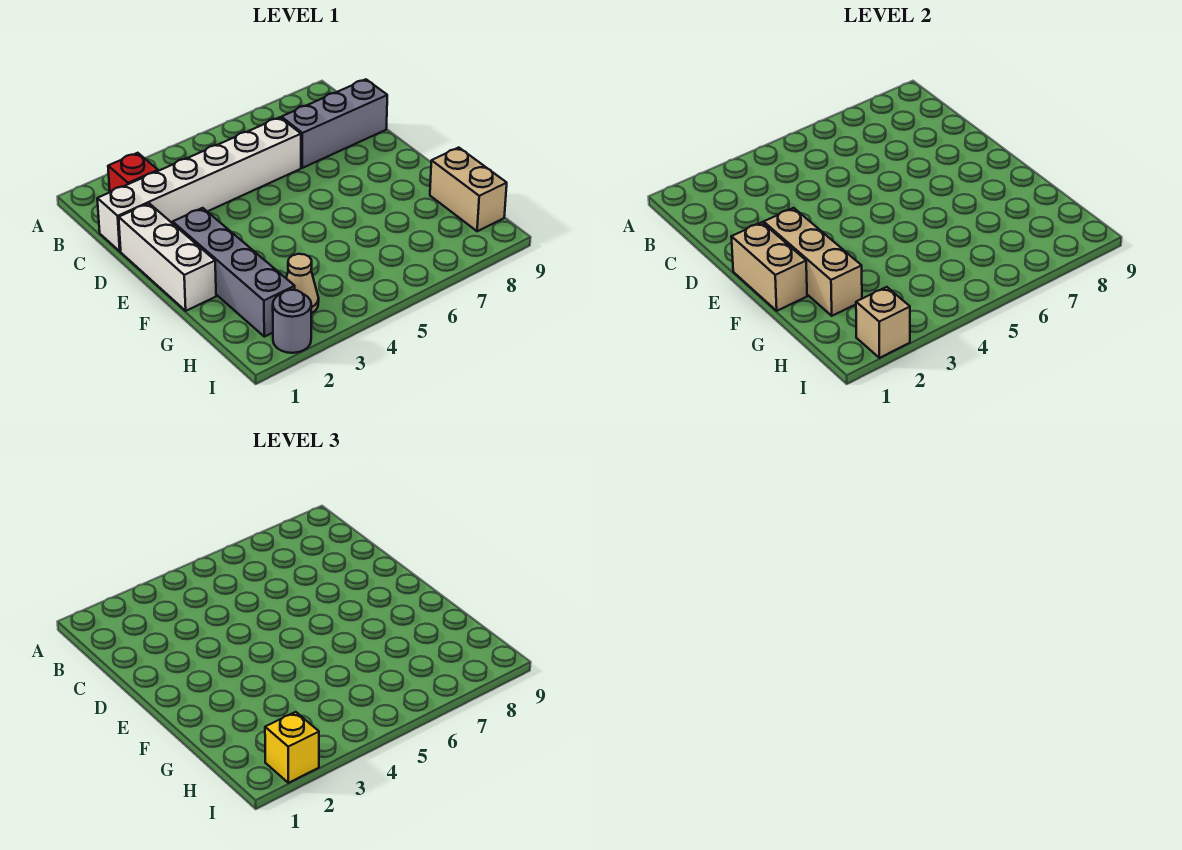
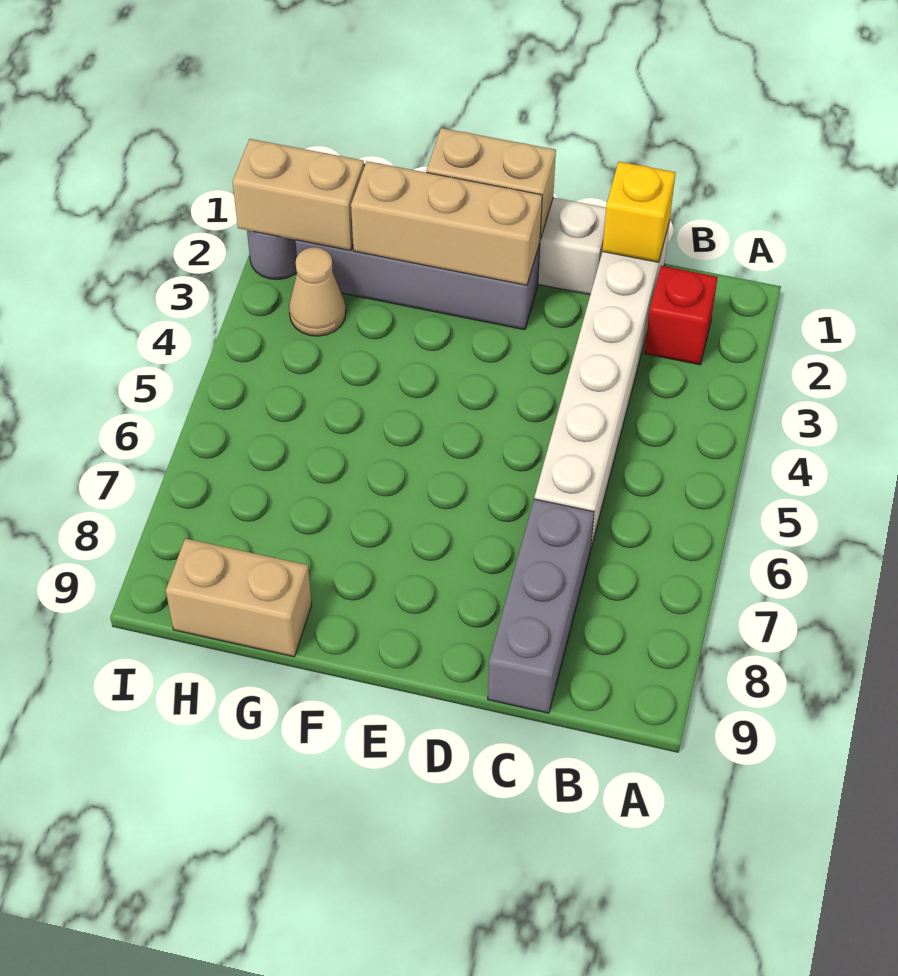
tan 1x1 brick [856,287,910,358] -> tan 1x2 brick [233,139,364,250]
yellow 1x1 brick [265,712,319,783] -> yellow 1x1 brick moved to [602,162,676,262]

